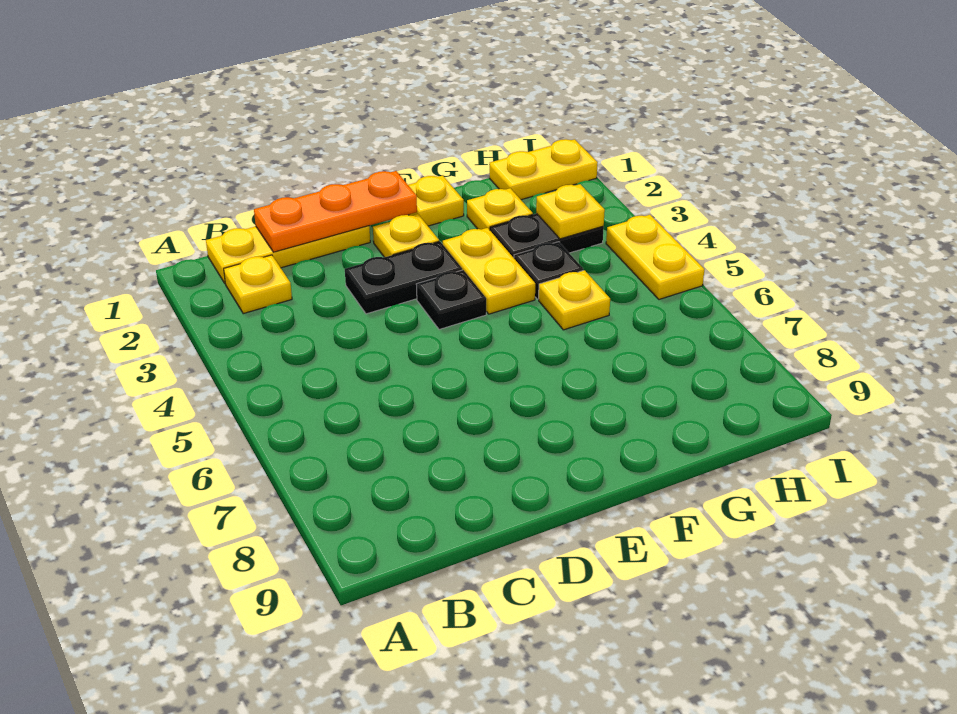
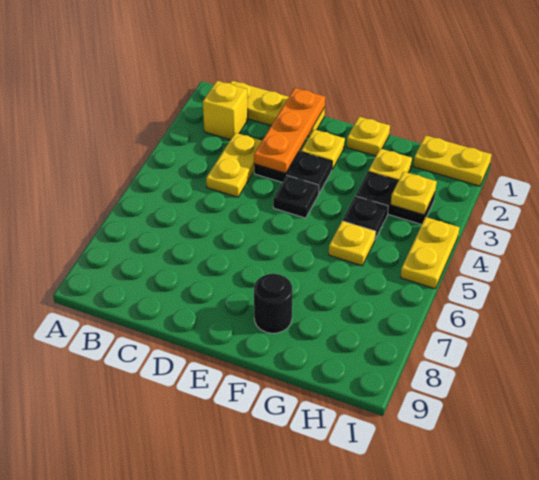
yellow 1x1 plate [224,255,292,314] -> yellow 1x1 brick [203,81,248,140]
orange 1x3 plate [254,171,417,252] -> orange 1x3 plate turned to [254,88,325,173]
yellow 1x2 plate [443,228,535,314] -> yellow 1x2 plate moved to [206,133,262,197]
none -> black 1x1 round brick [254,274,292,333]

